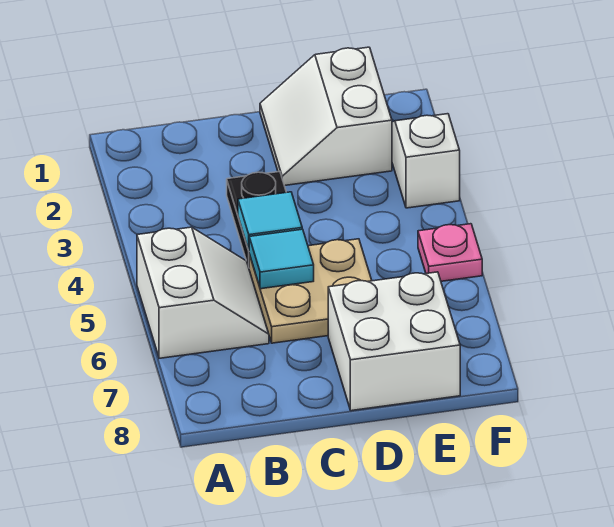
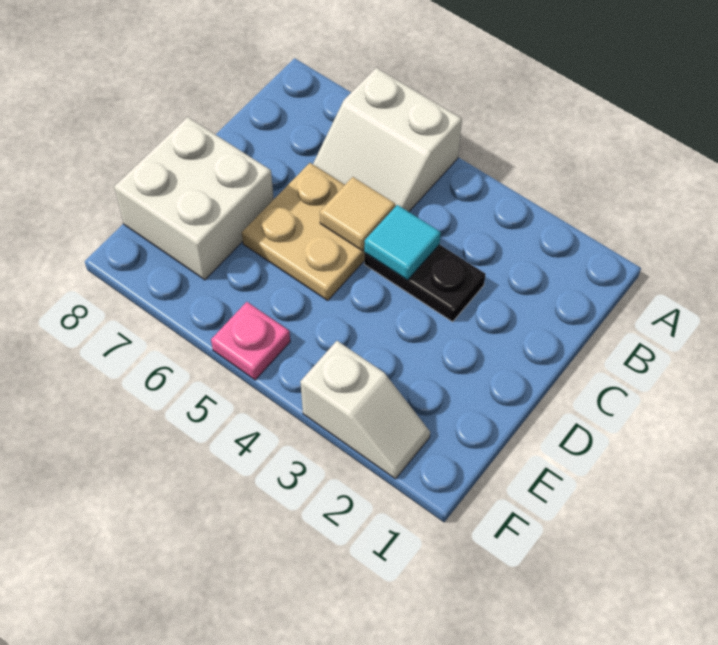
cyan 1x1 tile [249,229,314,289] -> tan 1x1 tile [320,177,395,251]
white 2x2 slope [260,47,392,186] -> none

